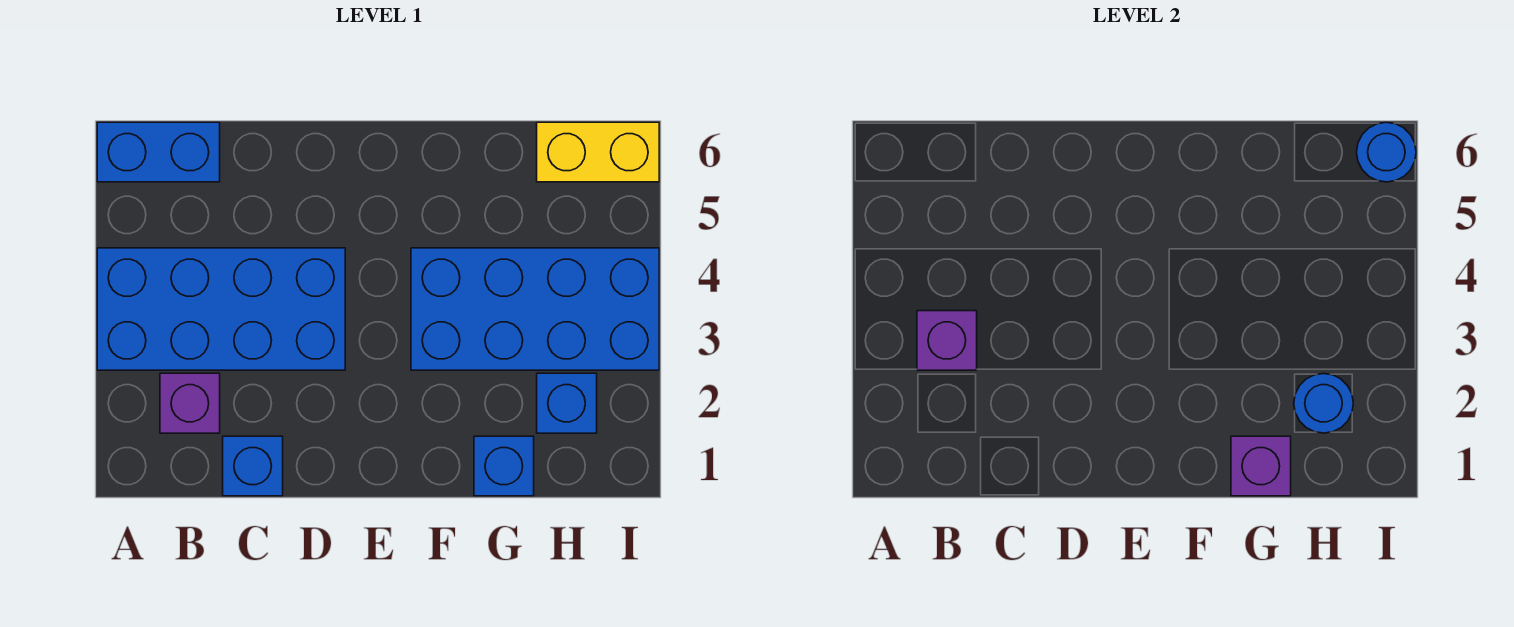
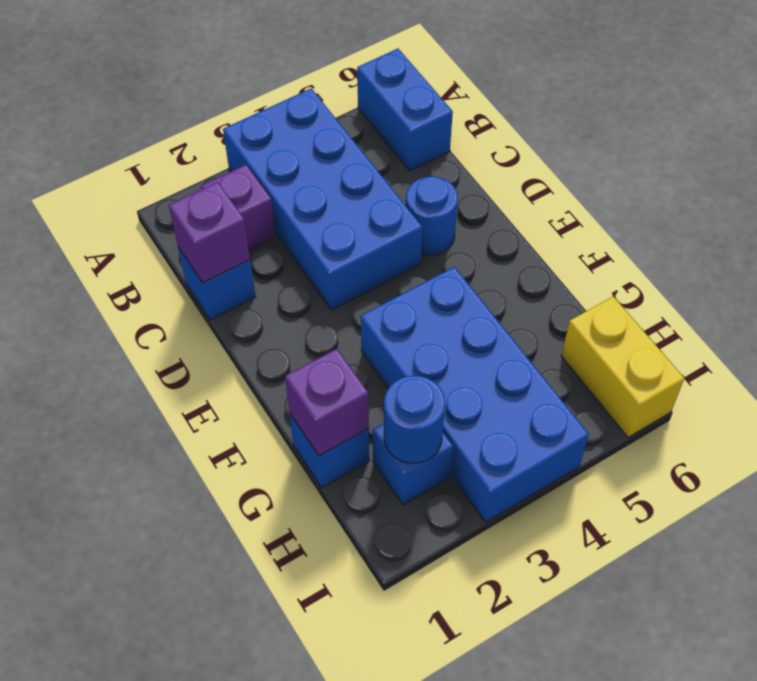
purple 1x1 brick [917,311,977,370] -> purple 1x1 brick moved to [169,182,250,283]
blue 1x1 round brick [1357,122,1416,182] -> blue 1x1 round brick moved to [406,176,458,255]

